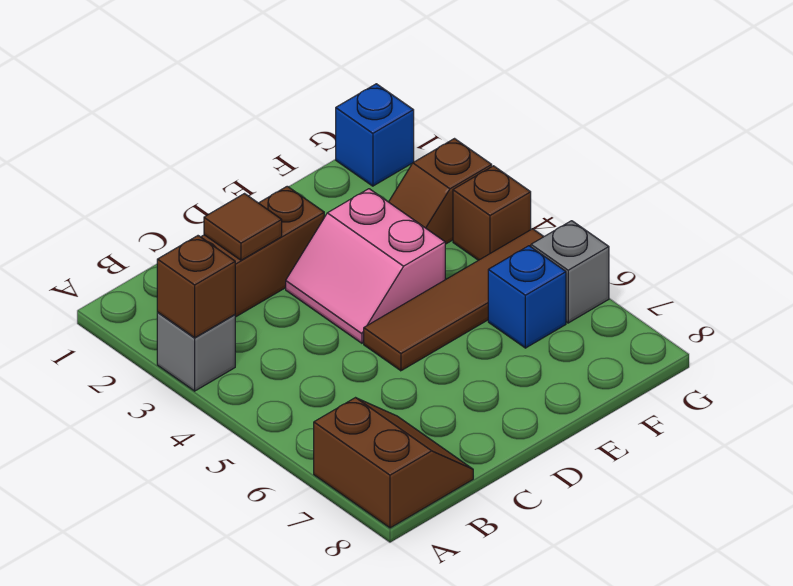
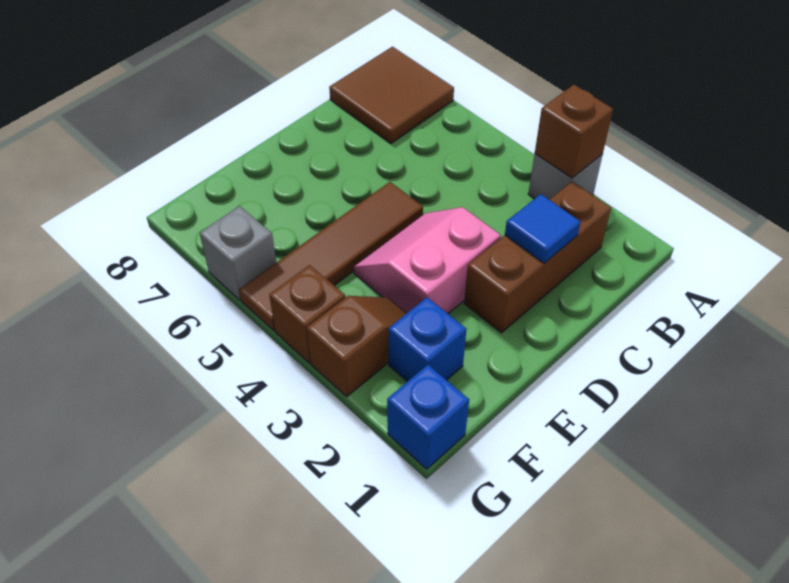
brown 2x2 slope [314,398,473,528] -> brown 2x2 tile [329,47,454,144]
brown 1x1 tile [204,194,282,260] -> blue 1x1 tile [505,194,581,263]
pink 2x2 slope [286,189,446,343] -> pink 2x2 slope turned to [354,207,501,314]
blue 1x1 brick [488,246,566,348] -> blue 1x1 brick moved to [388,297,466,382]

